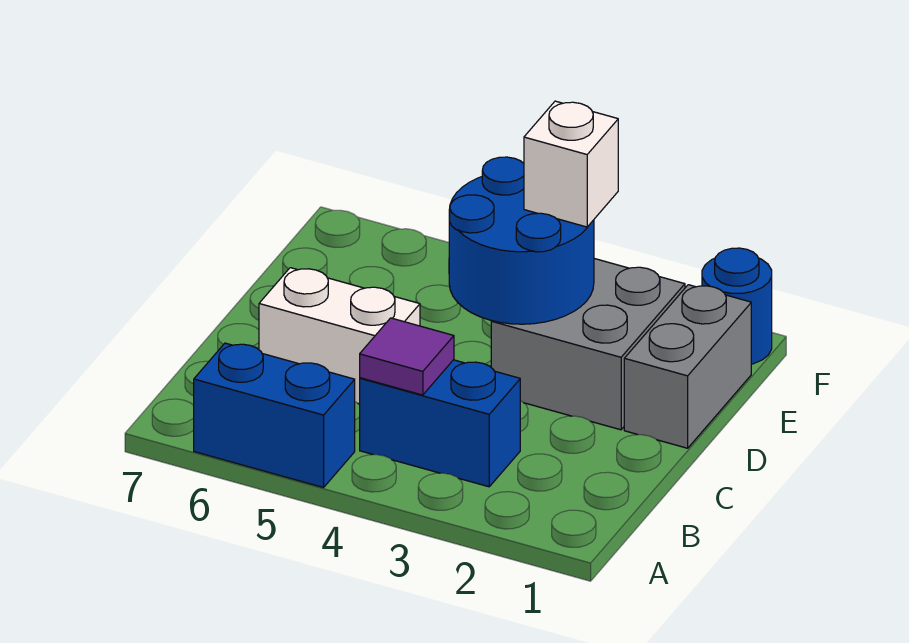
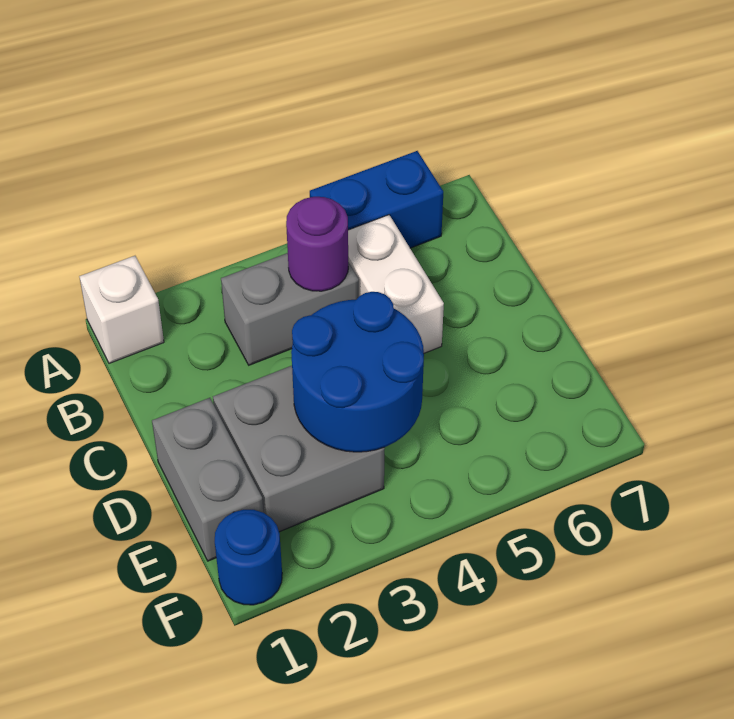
blue 1x2 brick [360,360,520,487] -> grey 1x2 brick [221,253,359,365]
purple 1x1 tile [360,318,454,395] -> purple 1x1 round brick [286,197,348,291]
white 1x2 brick [259,268,420,404] -> white 1x2 brick turned to [348,215,444,353]
white 1x1 brick [524,101,618,227] -> white 1x1 brick moved to [79,256,164,363]

